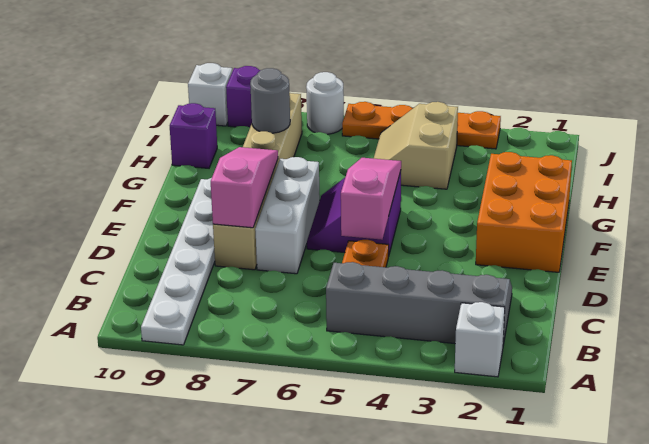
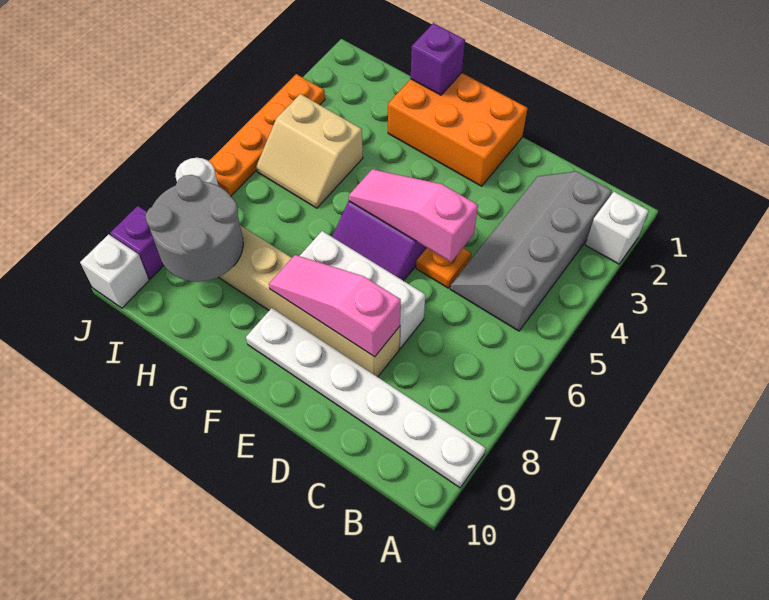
grey 1x1 round brick [250,68,290,133] -> grey 2x2 round brick [146,175,243,282]
purple 1x1 brick [170,103,217,168] -> purple 1x1 brick moved to [411,23,465,95]

